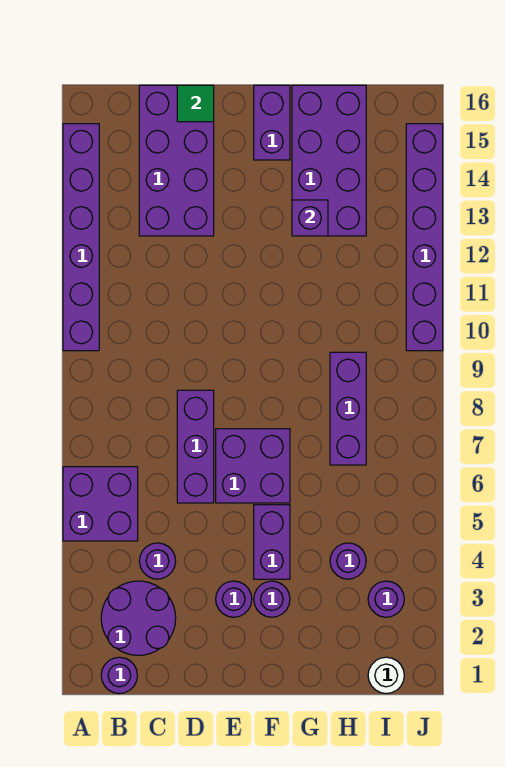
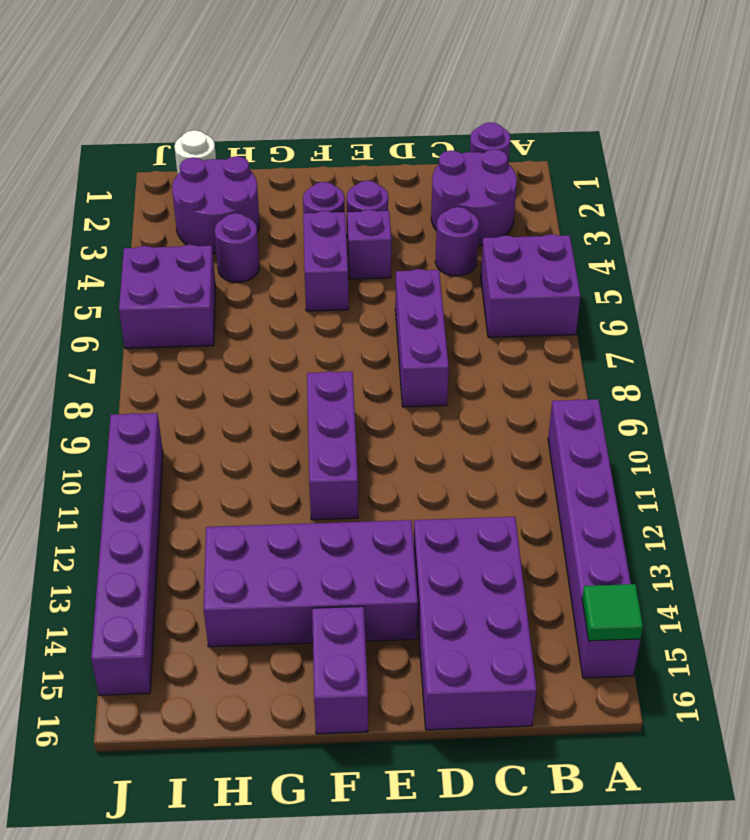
green 1x1 tile [177,85,214,122] -> green 1x1 tile moved to [582,584,643,641]
purple 2x2 brick [216,429,290,503] -> purple 2x2 brick moved to [119,245,215,348]
purple 2x4 brick [292,85,366,236] -> purple 2x4 brick turned to [204,520,418,647]
purple 1x1 brick [292,200,328,236] -> purple 1x1 brick moved to [347,210,391,279]
purple 1x3 brick [330,352,366,465] -> purple 1x3 brick moved to [307,371,358,520]
purple 1x1 round brick [368,581,404,617] -> purple 2x2 round brick [172,156,260,253]

